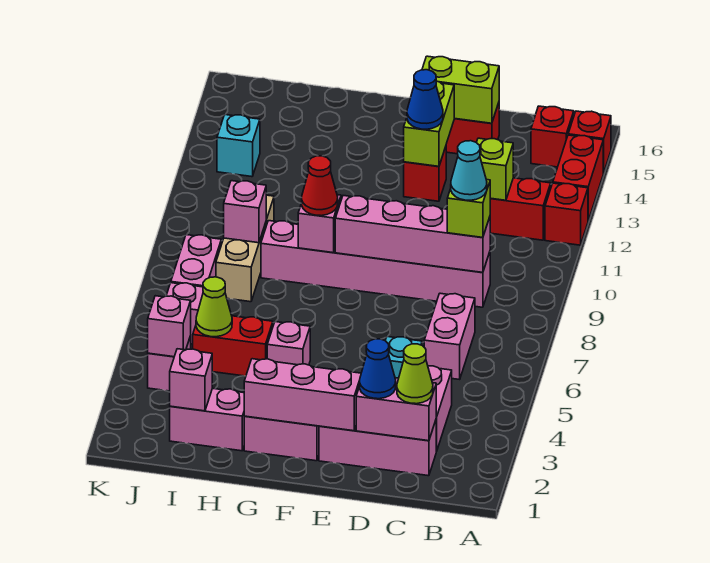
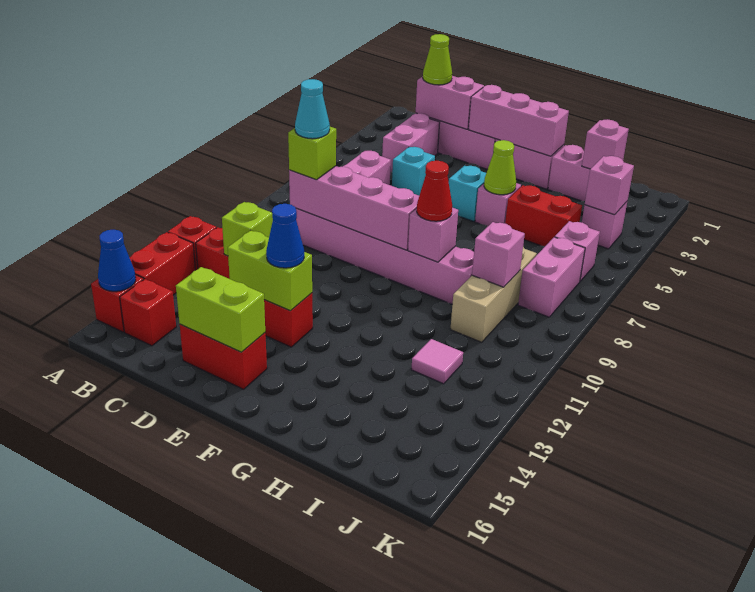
blue 1x1 cone [360,339,396,399] -> blue 1x1 cone moved to [98,230,136,291]
lime 1x2 brick [404,81,454,166] -> lime 1x2 brick turned to [228,230,312,311]
lime 1x1 cone [196,277,232,337] -> lime 1x1 cone moved to [484,140,516,195]
none -> pink 1x1 tile [411,339,463,384]
cyan 1x1 brick [217,115,260,177] -> cyan 1x1 brick moved to [449,166,486,221]

